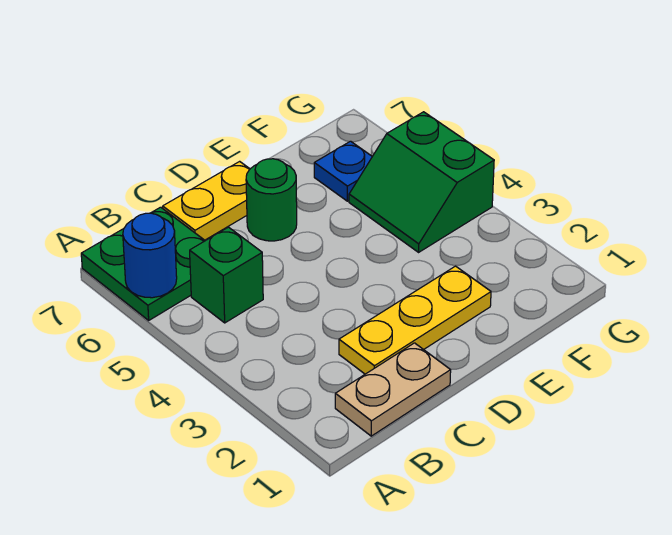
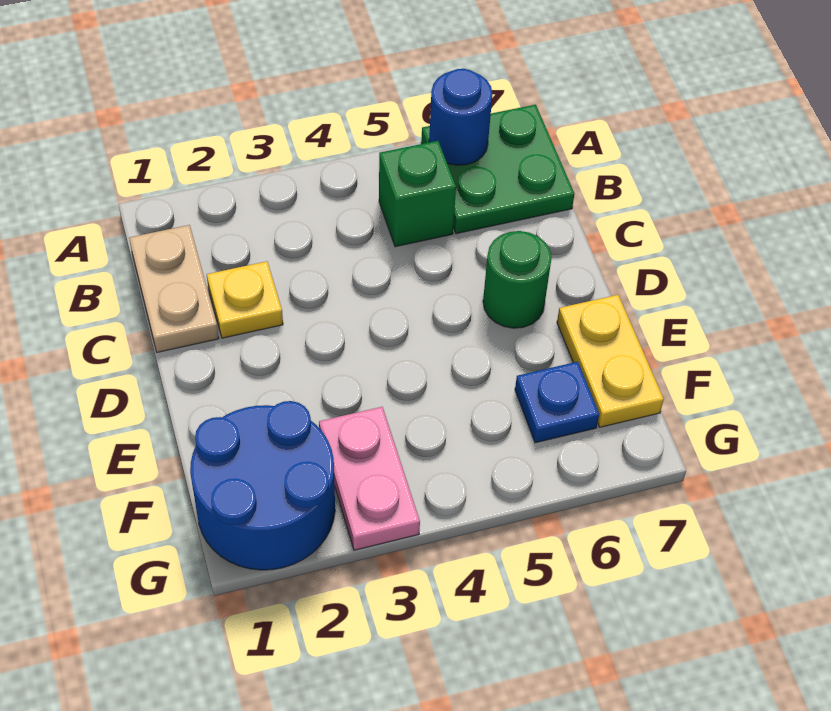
yellow 1x3 plate [339,266,491,374] -> yellow 1x1 plate [207,261,283,338]
yellow 1x2 plate [163,161,250,240] -> yellow 1x2 plate moved to [557,295,664,427]
none -> blue 2x2 round brick [190,401,335,570]
none -> pink 1x2 plate [319,407,420,550]
green 2x2 slope [349,112,494,252] -> none

